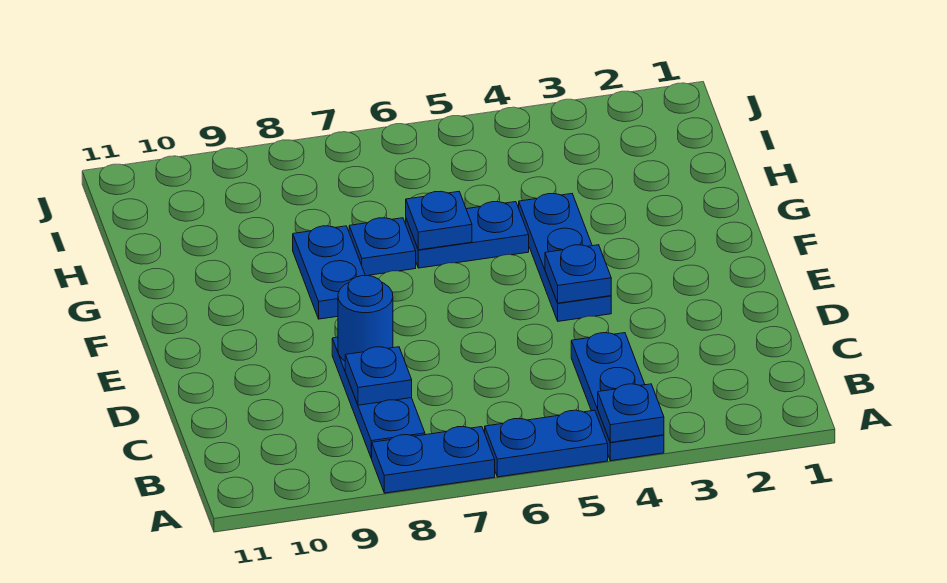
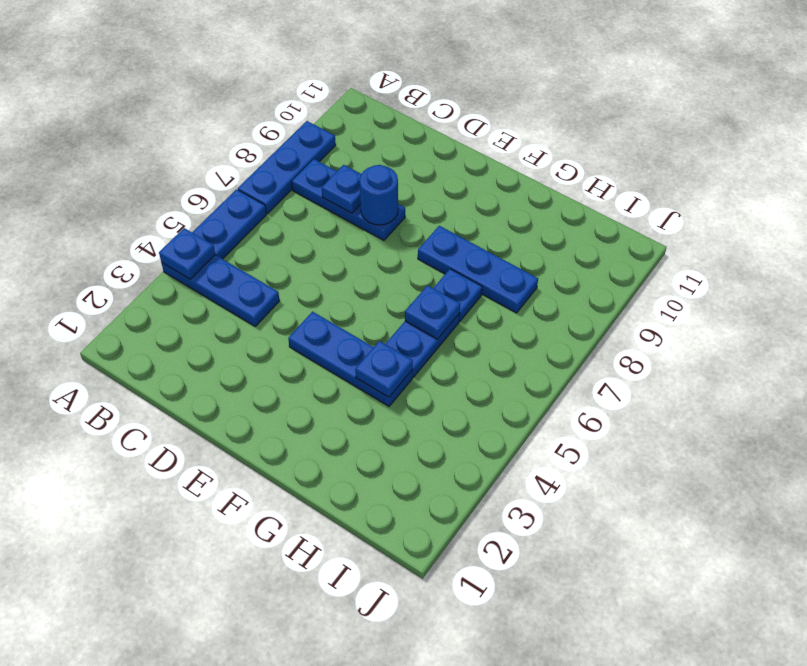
blue 1x2 plate [372,427,495,493] -> blue 1x3 plate [238,121,336,214]
blue 1x1 plate [545,245,611,303] -> blue 1x1 plate moved to [355,341,413,397]
blue 1x2 plate [293,226,365,319] -> blue 1x3 plate [418,226,538,313]

